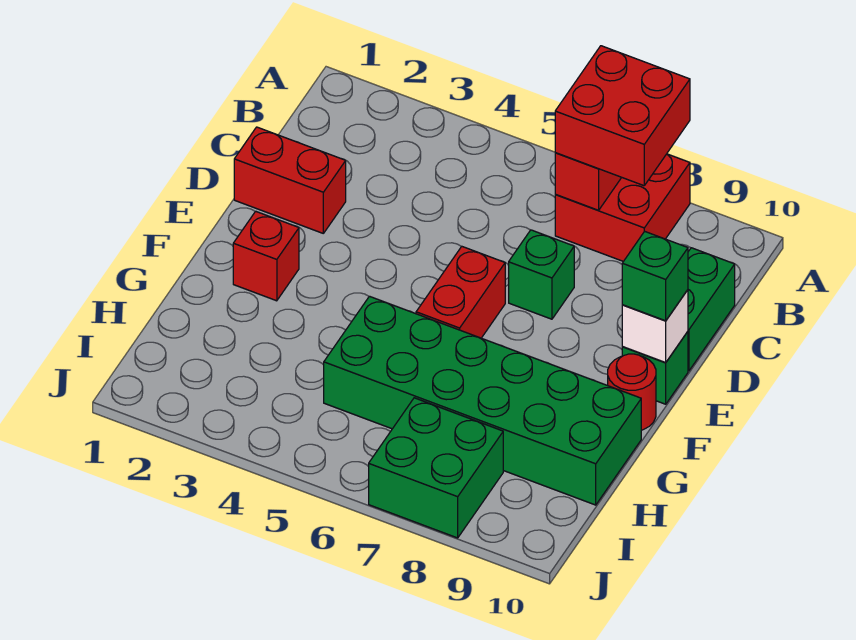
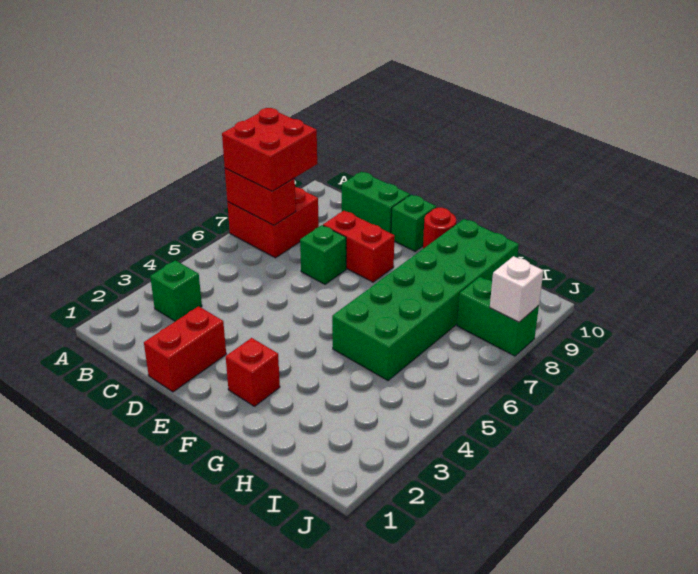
red 1x2 brick [416,247,505,338] -> red 1x2 brick moved to [323,211,395,282]
white 1x1 brick [622,290,688,362] -> white 1x1 brick moved to [490,256,544,322]
green 1x1 brick [622,231,688,321] -> green 1x1 brick moved to [150,260,202,321]
green 2x2 brick [369,398,503,538] -> green 1x2 brick [457,277,539,356]

